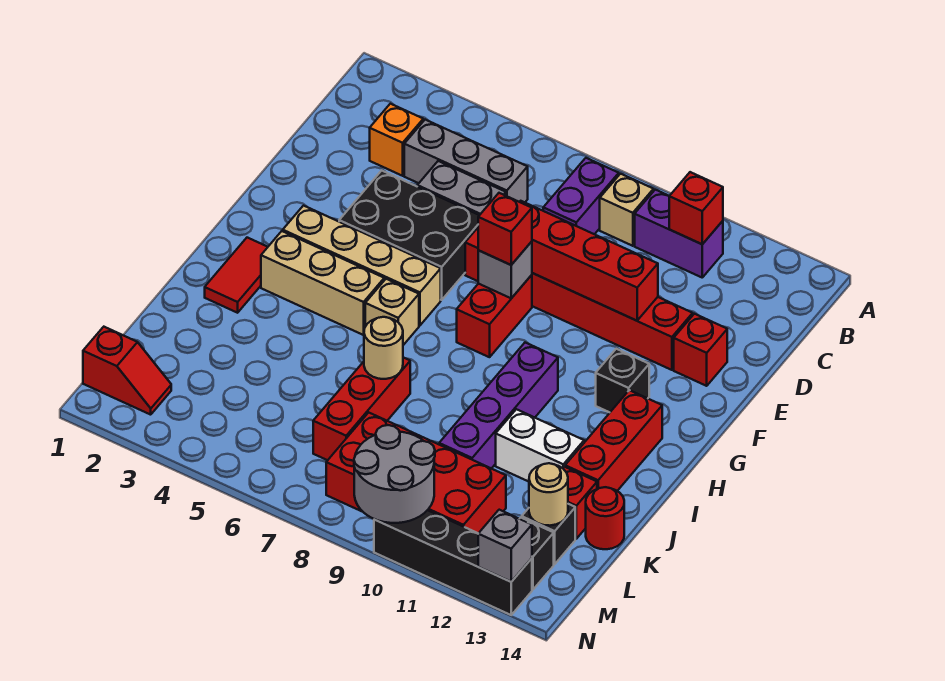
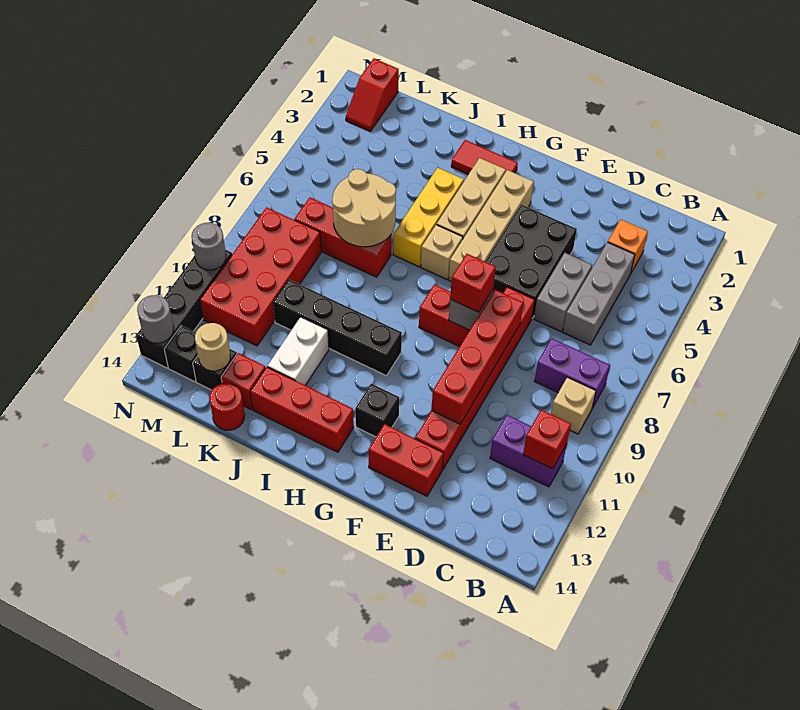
purple 1x2 brick [635,190,723,277] -> purple 1x2 brick turned to [490,415,567,487]
red 1x1 brick [674,314,727,386] -> red 1x2 brick [369,424,444,496]
purple 1x4 brick [439,343,558,469] -> black 1x4 brick [273,280,402,376]
none -> yellow 1x3 brick [393,168,464,267]
tan 1x1 round brick [364,317,403,379] -> tan 2x2 round brick [332,169,396,247]
grey 2x2 round brick [354,425,435,523] -> grey 1x1 round brick [192,223,226,270]
grey 1x1 brick [478,510,532,582] -> grey 1x1 round brick [137,295,174,343]

